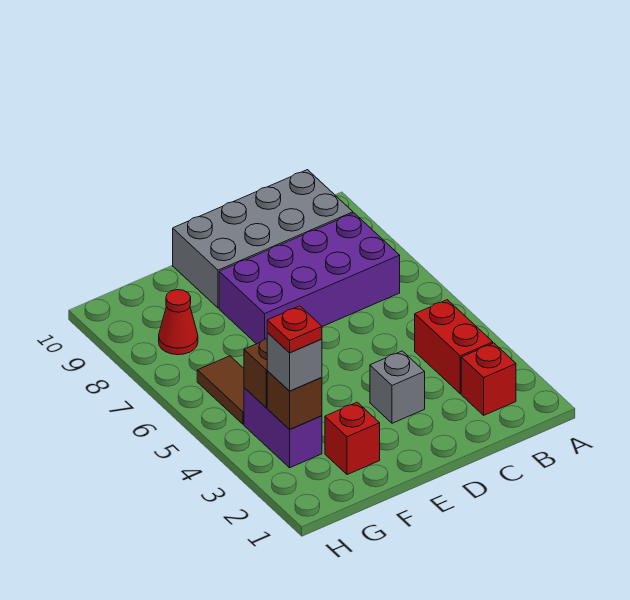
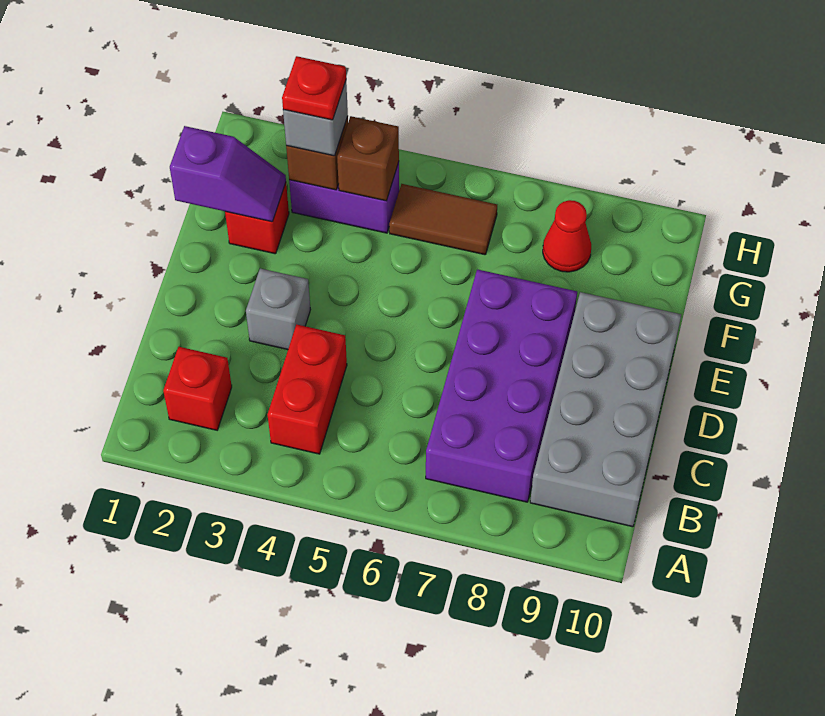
red 1x2 brick [415,300,493,394] -> red 1x2 brick turned to [268,324,347,454]
none -> purple 1x2 slope [170,126,286,222]

